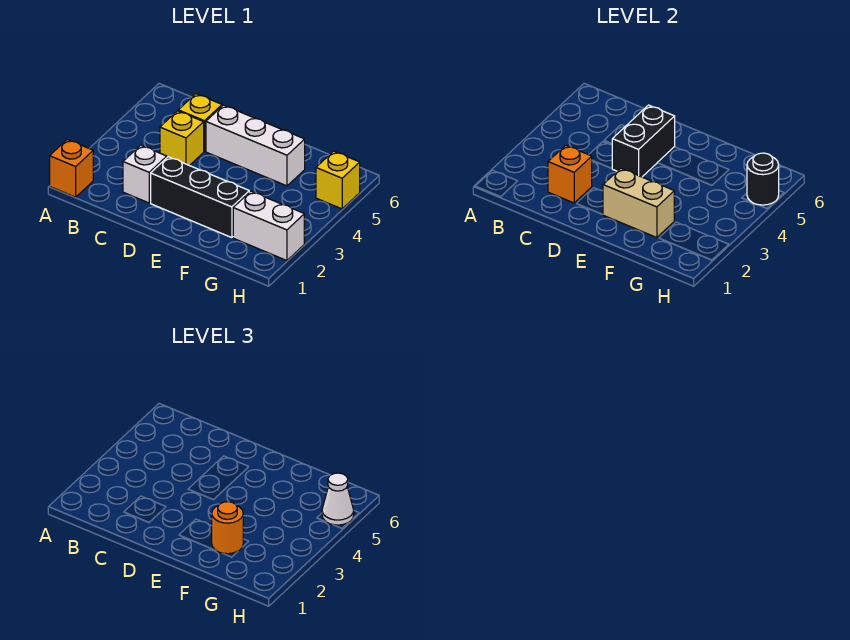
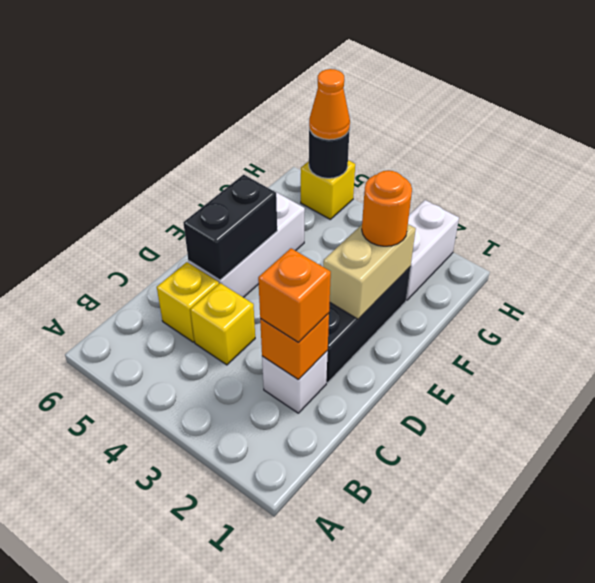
orange 1x1 brick [50,139,93,197] -> orange 1x1 brick moved to [258,248,331,343]
black 1x2 brick [612,105,675,177] -> black 1x2 brick turned to [183,174,277,280]
white 1x1 cone [322,473,354,525] -> orange 1x1 cone [309,69,350,140]

